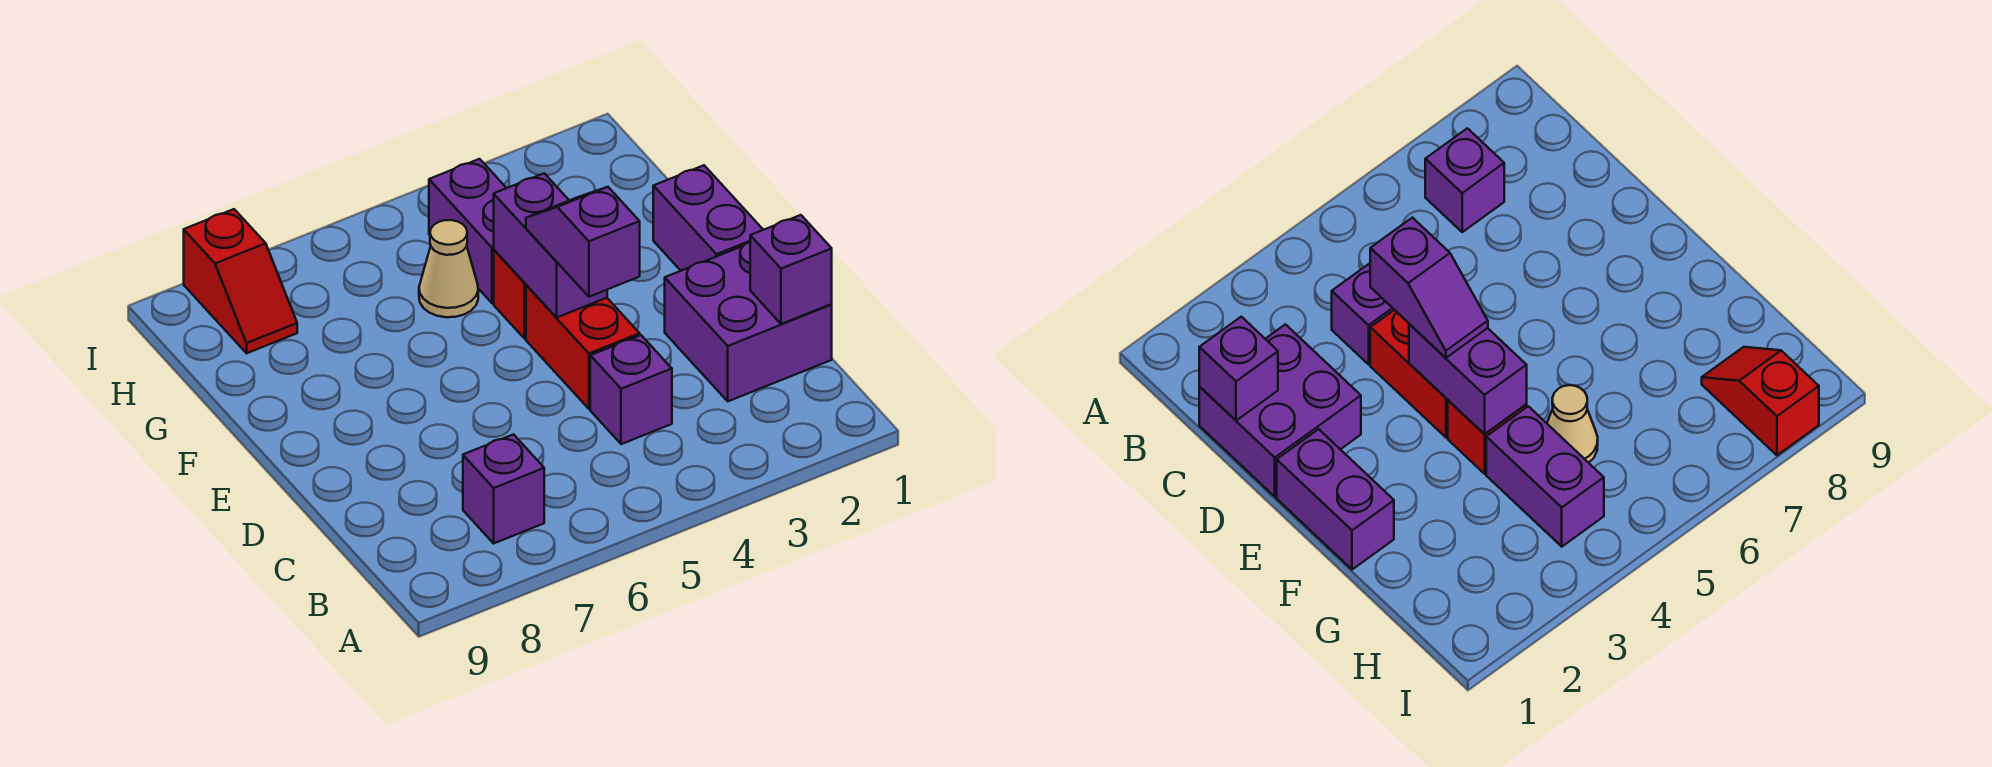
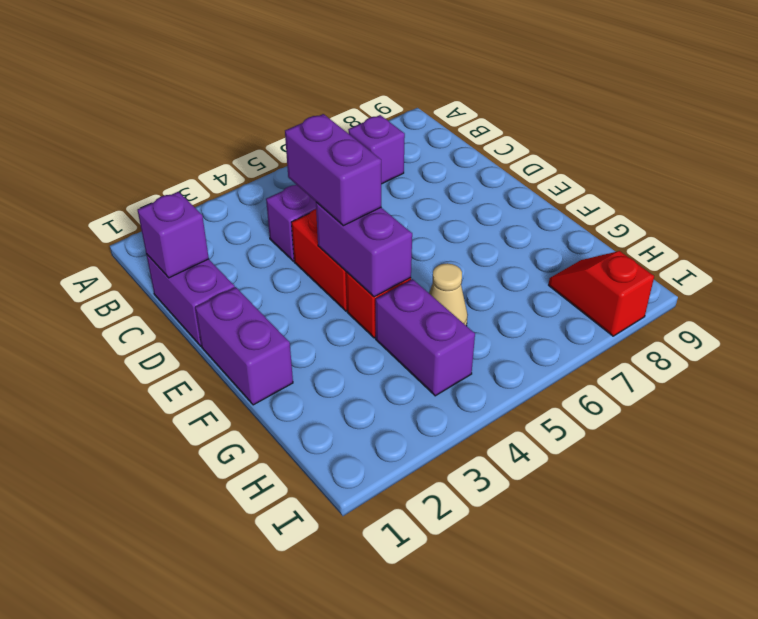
purple 2x2 brick [665,242,832,401] -> purple 1x2 brick [146,254,235,346]
purple 1x2 slope [526,187,640,297] -> purple 1x2 brick [285,114,381,226]

